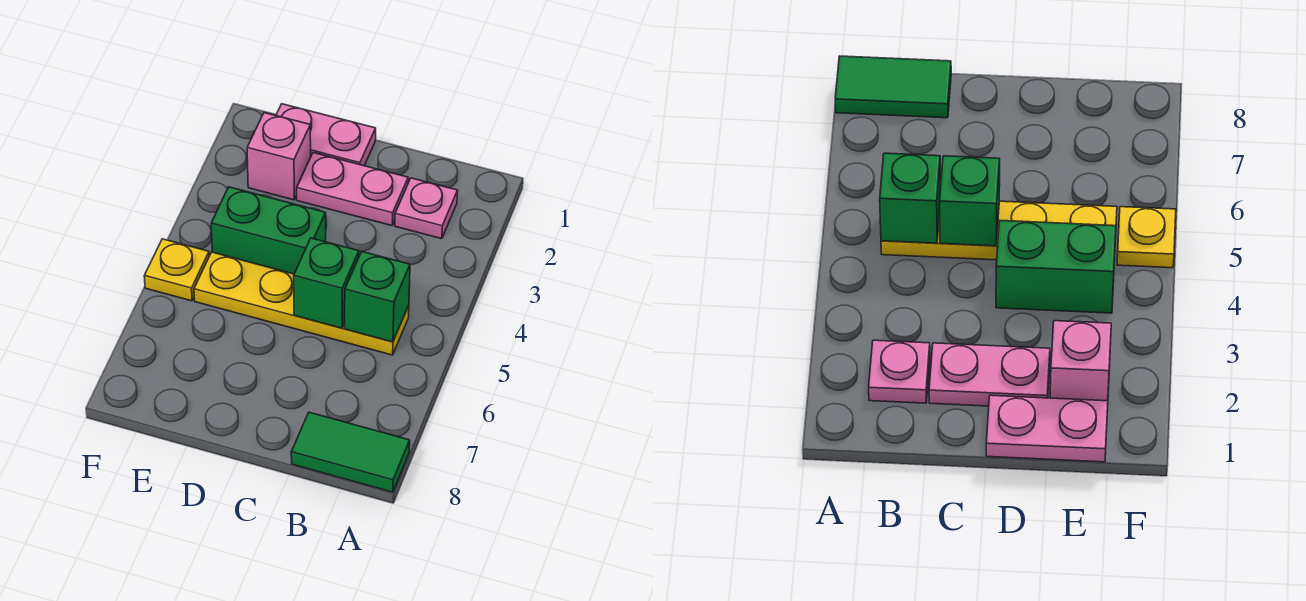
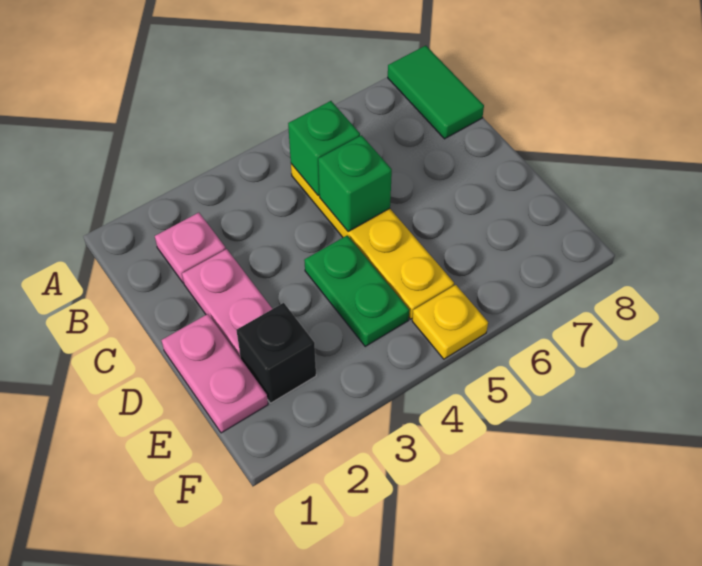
green 1x2 brick [211,187,326,274] -> green 1x2 plate [304,235,409,346]
pink 1x1 brick [247,113,311,200] -> black 1x1 brick [236,303,316,403]

